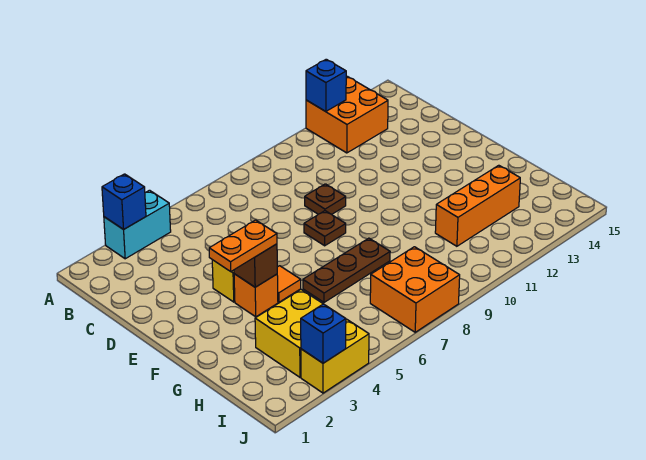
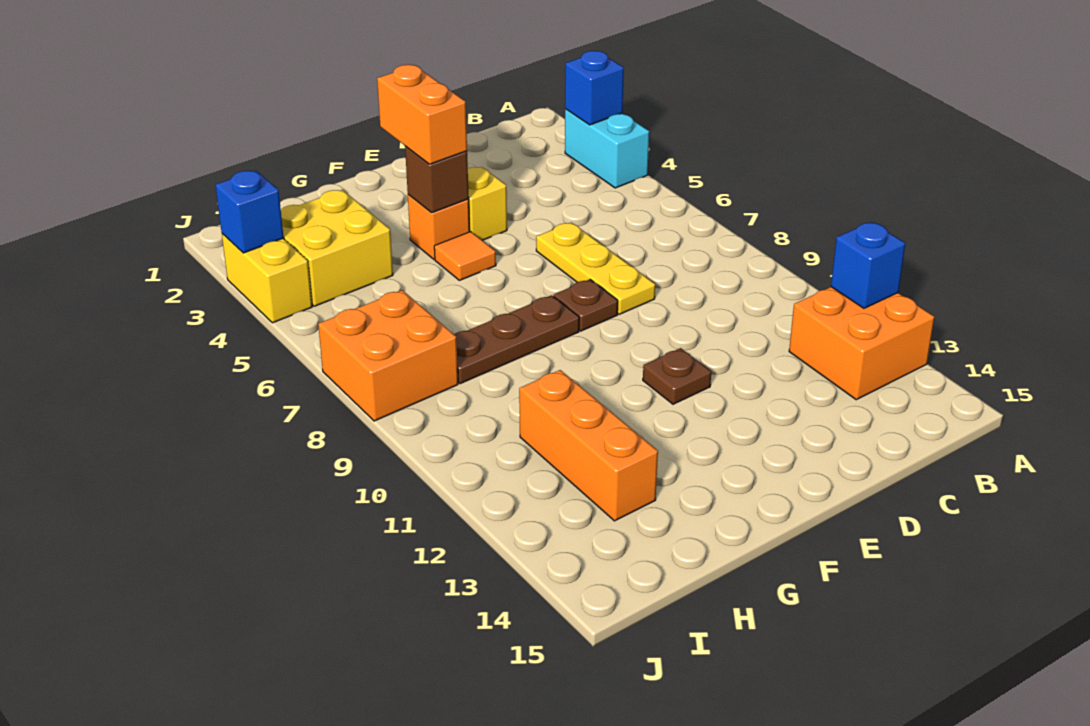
none -> yellow 1x3 plate [536,222,655,315]
brown 1x1 plate [305,184,346,214] -> brown 1x1 plate moved to [643,348,711,404]
orange 1x2 plate [209,220,277,271] -> orange 1x2 brick [377,65,467,164]
brown 1x3 plate [303,238,390,302] -> brown 1x3 plate turned to [454,295,579,384]

